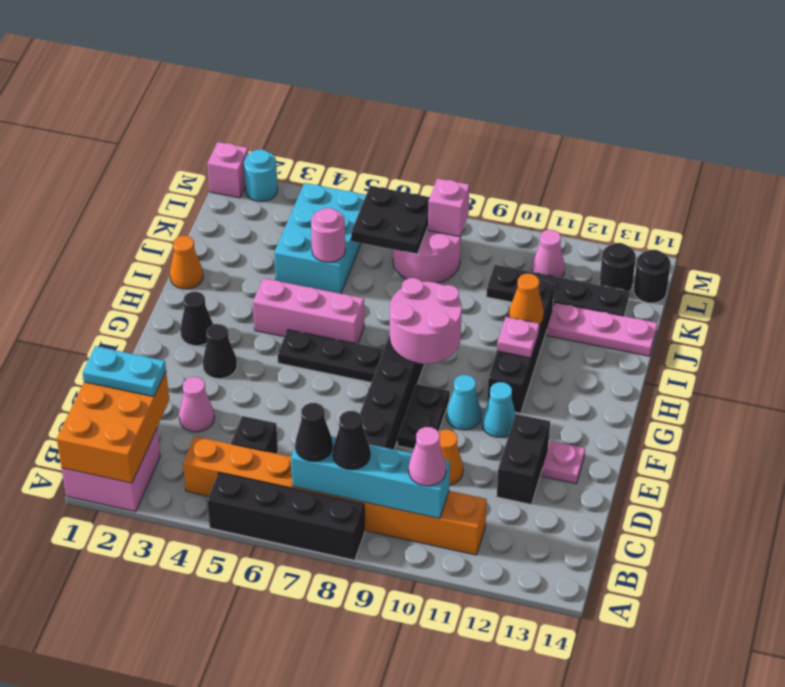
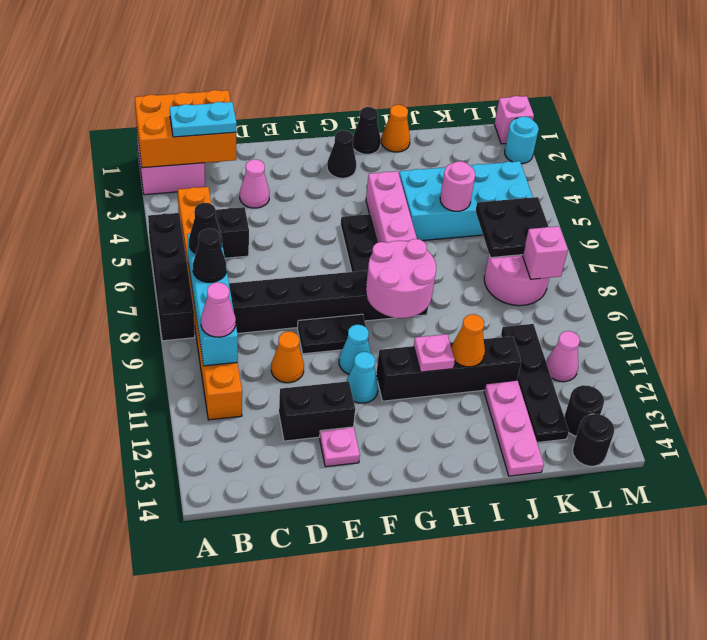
cyan 1x2 plate [82,346,166,397] -> cyan 1x2 plate turned to [170,102,237,137]
black 1x1 cone [203,324,237,379] -> black 1x1 cone moved to [353,107,381,154]
cyan 2x3 brick [274,183,366,294] -> cyan 2x4 brick [399,161,533,241]

